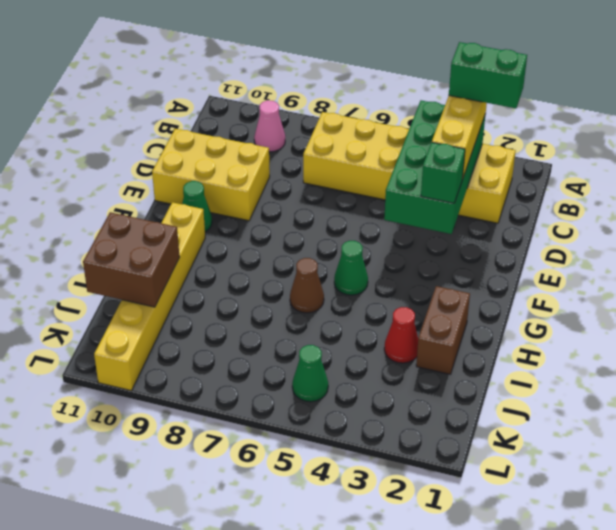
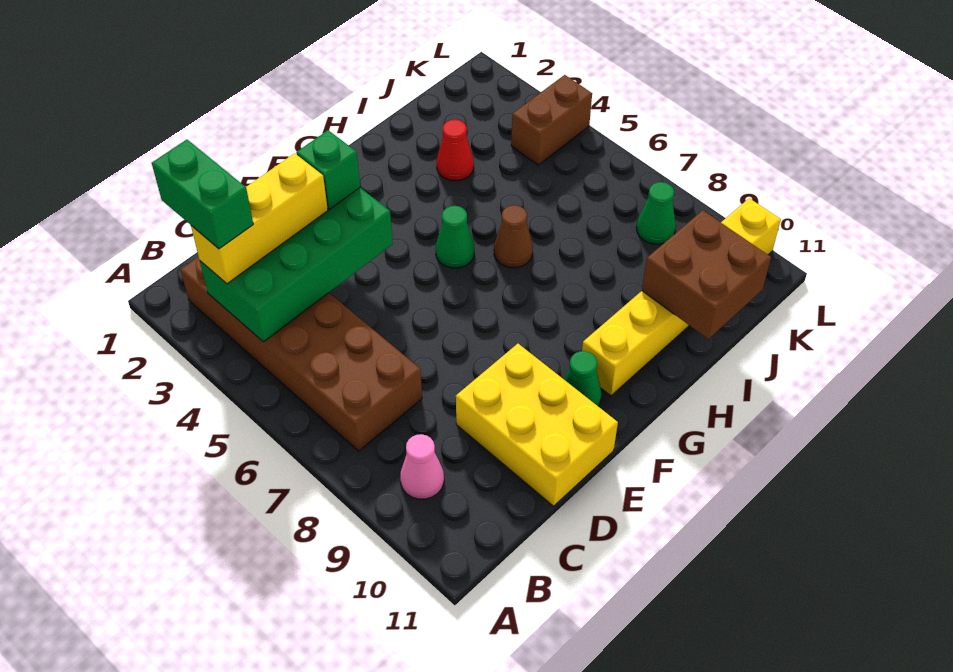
yellow 2x6 brick [303,112,516,223] -> brown 2x6 brick [181,257,422,451]
brown 1x2 brick [416,286,470,374] -> brown 1x2 brick moved to [511,75,592,165]
green 1x1 cone [292,345,328,402] -> green 1x1 cone moved to [636,182,676,244]

